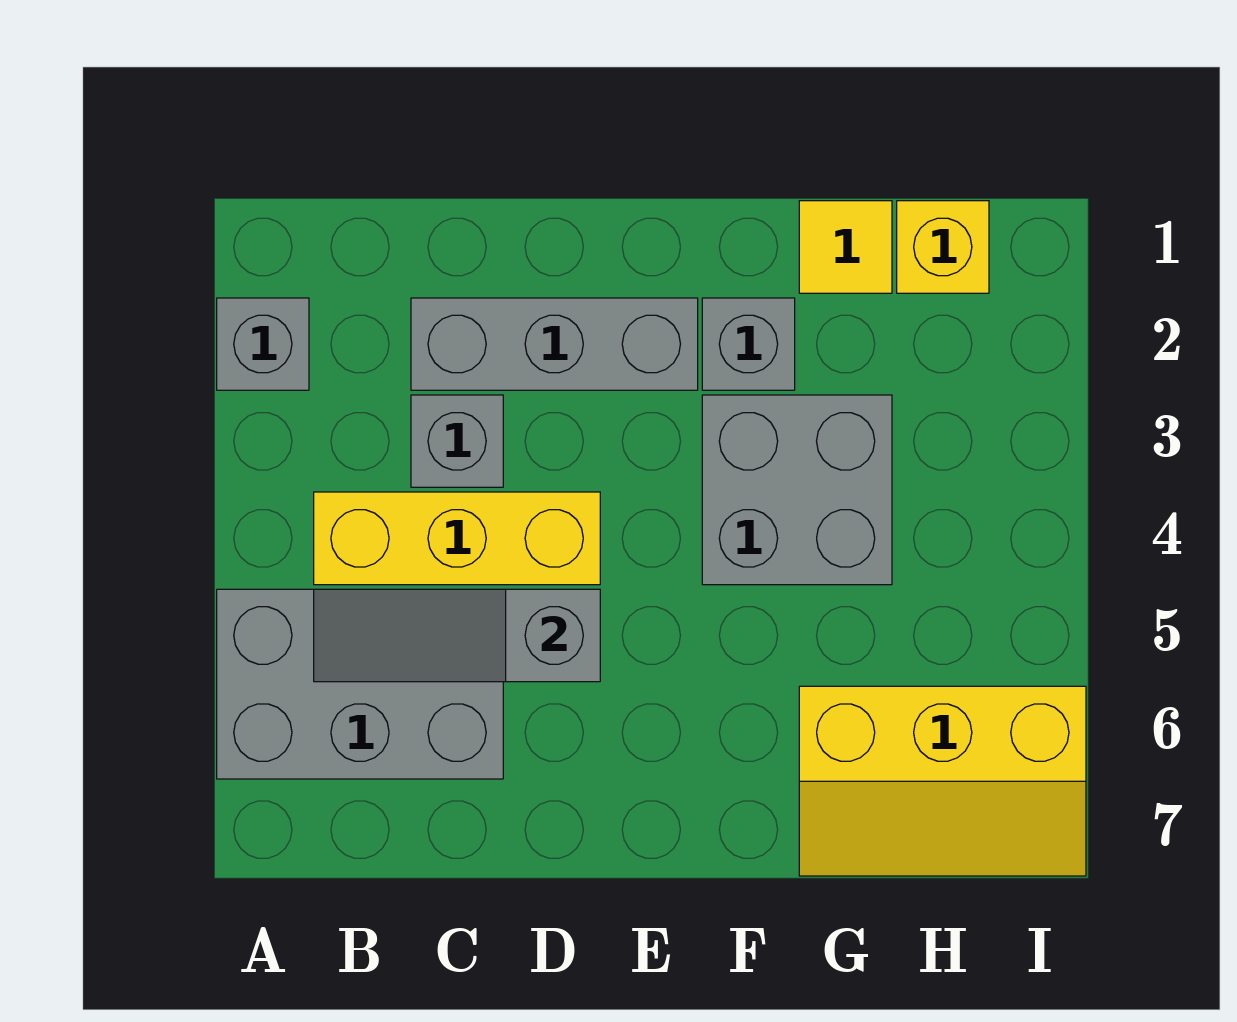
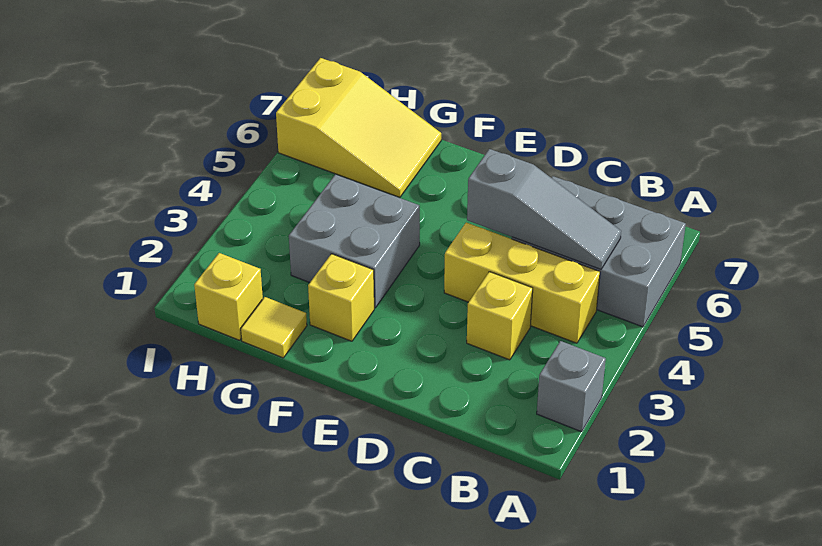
grey 1x3 brick [411,298,698,390] -> none
grey 1x1 brick [411,395,503,487] -> yellow 1x1 brick [467,272,533,360]
grey 1x1 brick [702,298,795,390] -> yellow 1x1 brick [308,254,374,341]
yellow 2x3 slope [799,686,1086,876] -> yellow 2x3 slope turned to [276,58,441,197]

